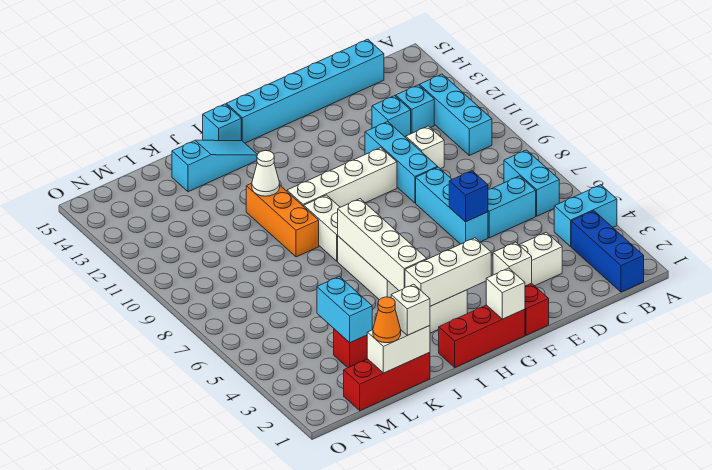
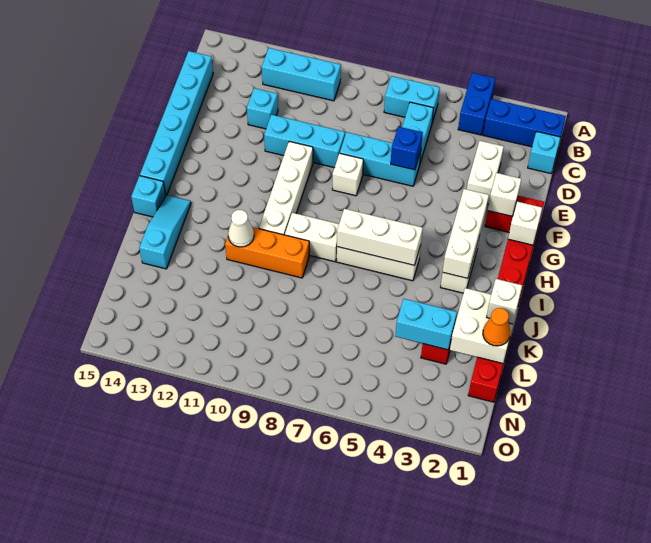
cyan 1x2 brick [554,185,617,246] -> blue 1x2 brick [458,73,496,135]
cyan 1x1 brick [396,85,434,134] -> cyan 1x1 brick moved to [528,131,561,173]
white 1x1 brick [406,126,444,169] -> white 1x1 brick moved to [332,153,363,196]
white 1x4 brick [338,199,427,291] -> white 1x3 brick [337,209,423,265]
white 1x2 brick [367,326,430,373] -> white 2x2 brick [450,288,517,363]

